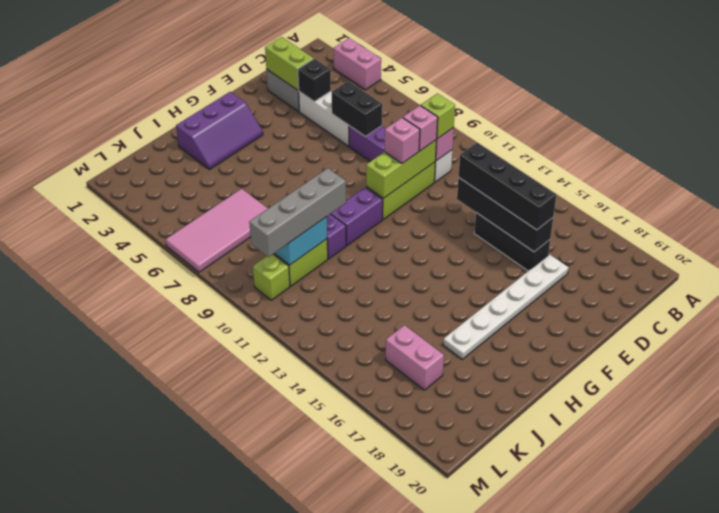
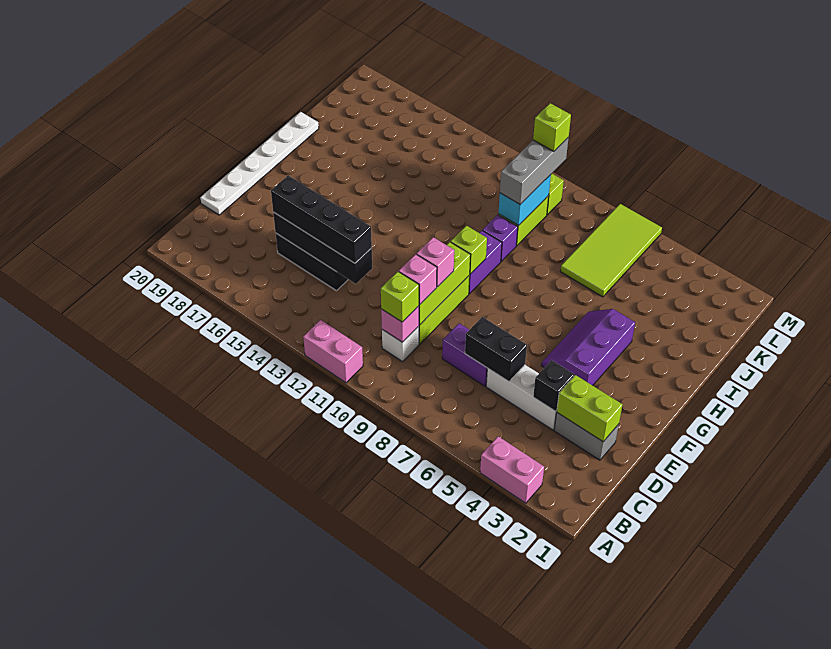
white 1x6 plate [443,254,568,359] -> white 1x6 plate moved to [200,112,319,215]
purple 2x3 slope [176,92,263,169] -> purple 2x3 slope moved to [541,309,635,386]
none -> lime 1x1 brick [451,226,487,274]
grey 1x4 brick [249,168,346,257] -> grey 1x3 brick [500,138,568,204]
pink 2x4 tile [166,189,268,272] -> lime 2x4 tile [560,204,662,297]
pink 1x2 brick [386,325,444,390] -> pink 1x2 brick moved to [303,320,363,383]
none -> lime 1x1 brick [533,103,571,151]

